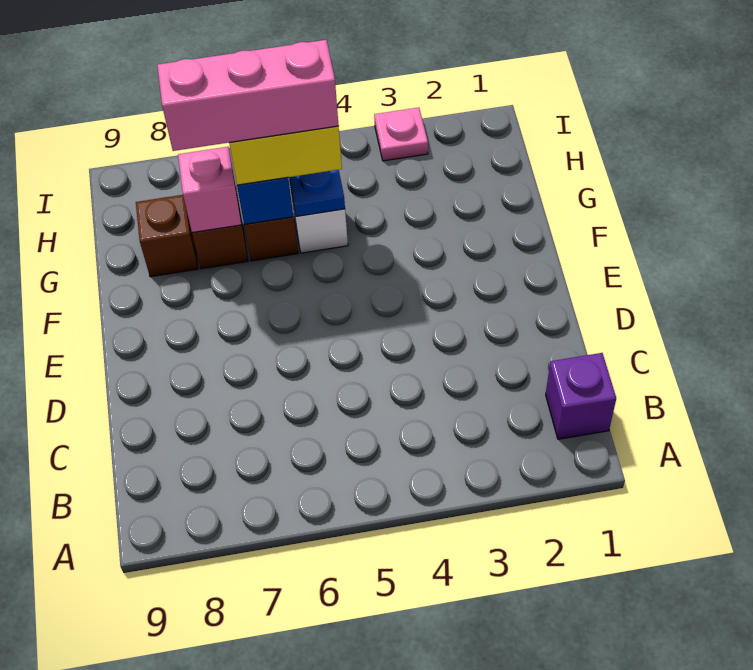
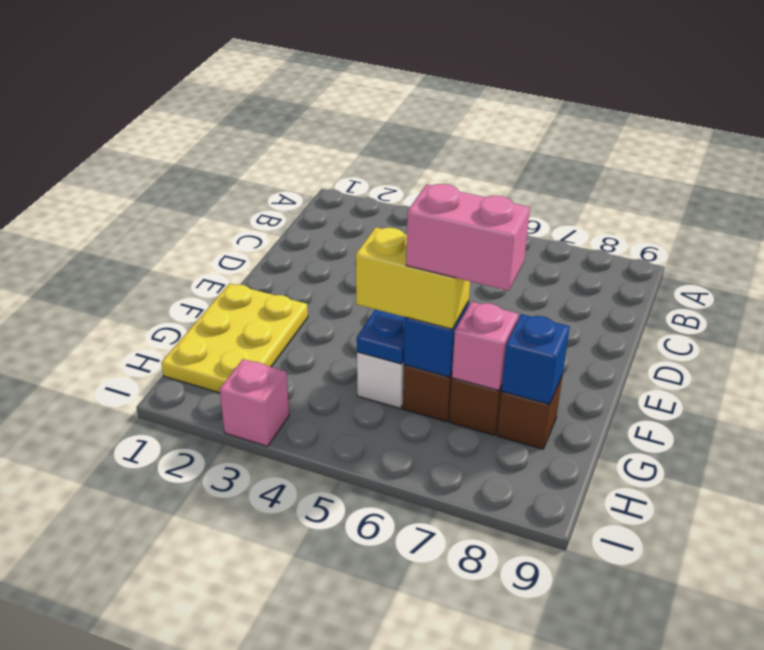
purple 1x1 brick [546,353,616,439] -> none
none -> yellow 2x3 plate [161,283,308,393]
pink 1x3 brick [157,40,339,151] -> pink 1x2 brick [406,184,530,291]
none -> blue 1x1 brick [501,314,570,404]
pink 1x1 plate [374,108,428,161] -> pink 1x1 brick [219,359,289,446]

